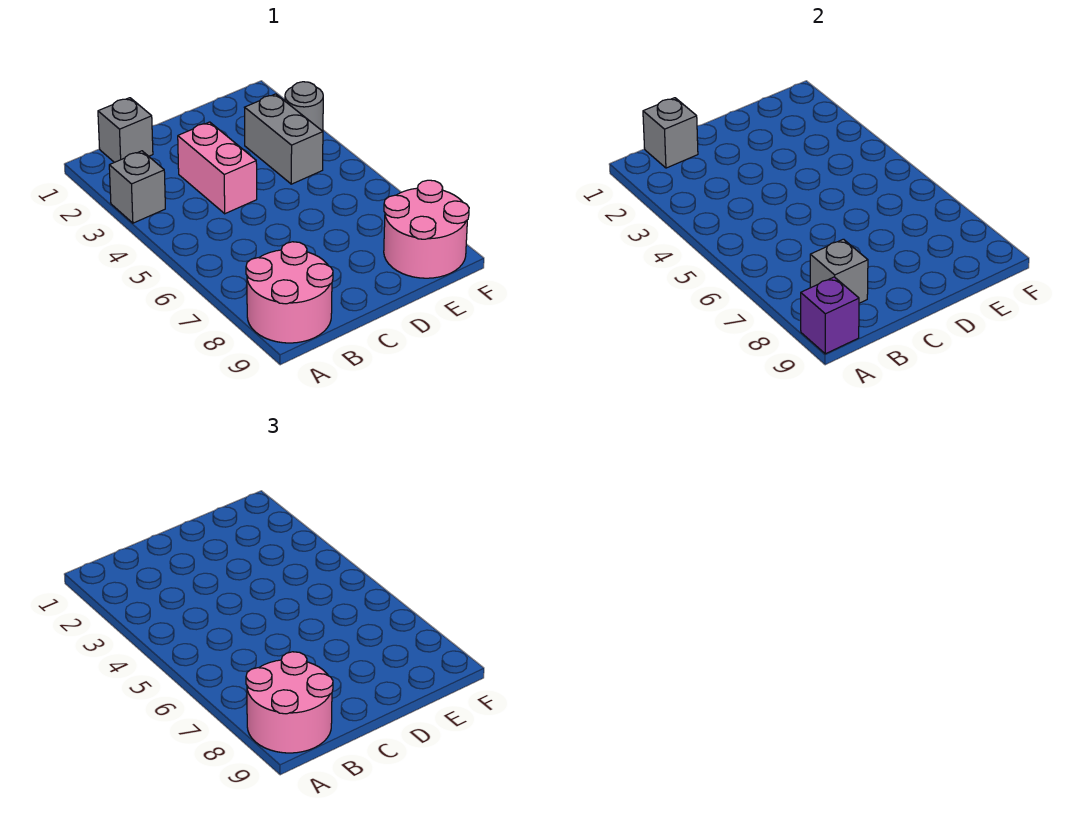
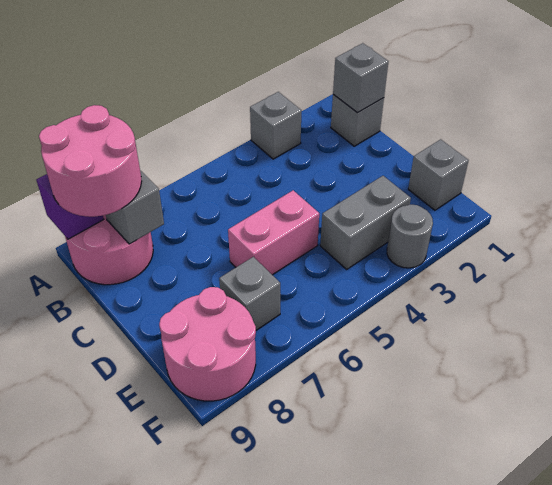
pink 1x2 brick [178,122,257,214] -> pink 1x2 brick moved to [228,190,319,275]
none -> grey 1x1 brick [408,139,469,210]
none -> grey 1x1 brick [219,257,280,330]

